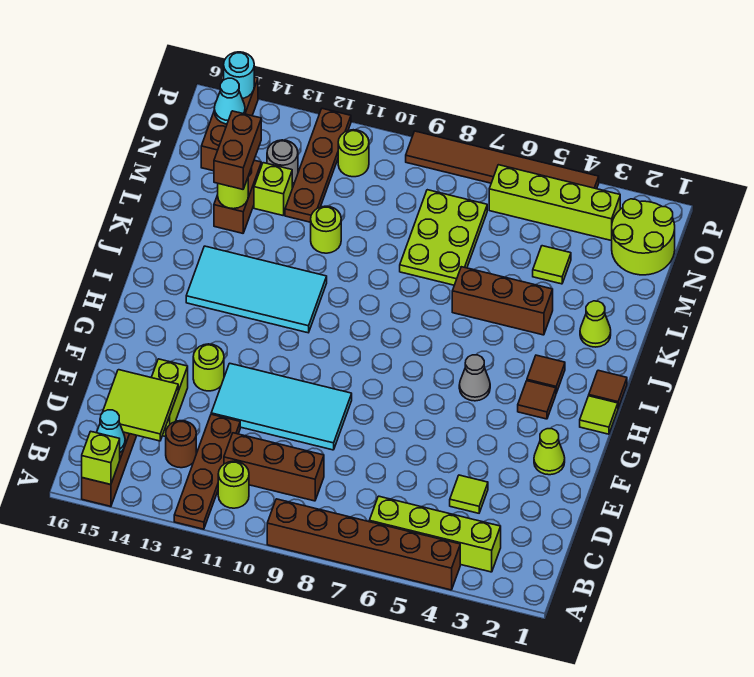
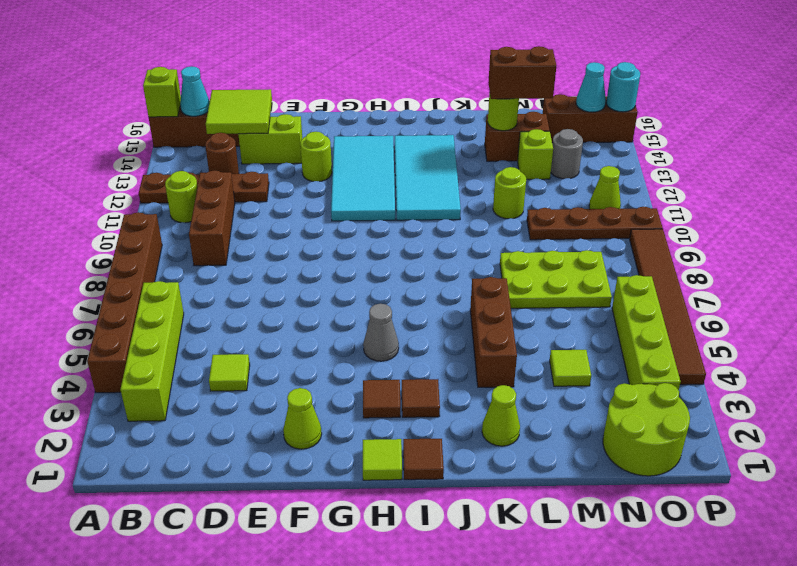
cyan 2x4 tile [211,363,352,450] -> cyan 2x4 tile moved to [331,136,395,221]
brown 1x4 plate [285,108,351,222] -> brown 1x4 plate moved to [527,207,663,240]
lime 1x1 round brick [338,130,369,177] -> lime 1x1 cone [589,166,621,209]

